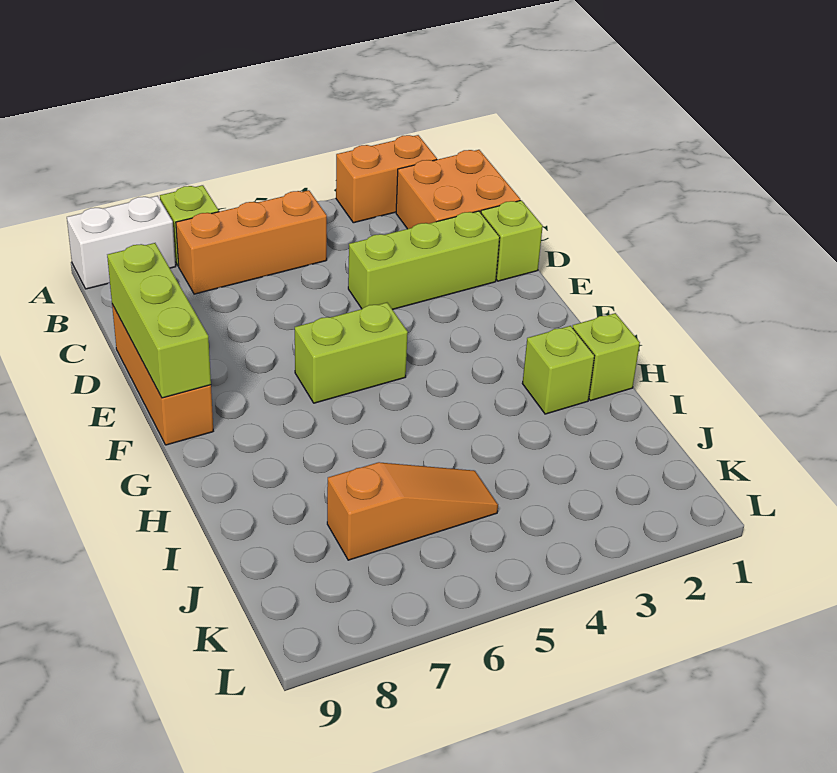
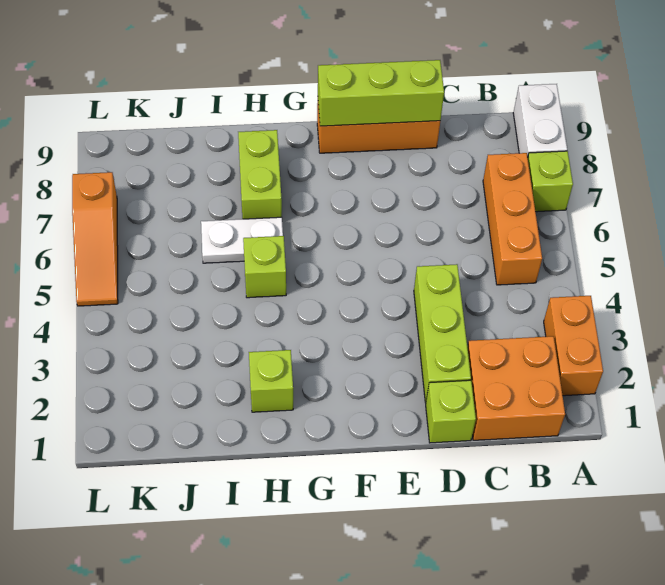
lime 1x2 brick [295,303,408,403] -> lime 1x2 brick moved to [238,130,282,219]
lime 1x1 brick [573,313,640,401] -> lime 1x1 brick moved to [243,236,286,298]
none -> white 1x2 plate [201,217,283,263]
orange 1x3 slope [327,462,498,560] -> orange 1x3 slope moved to [72,172,118,306]

